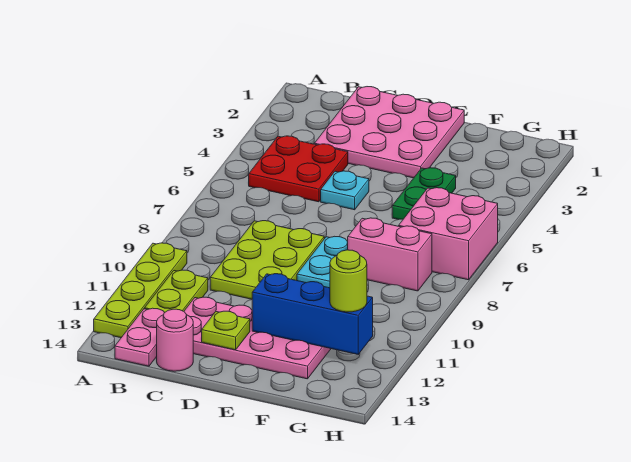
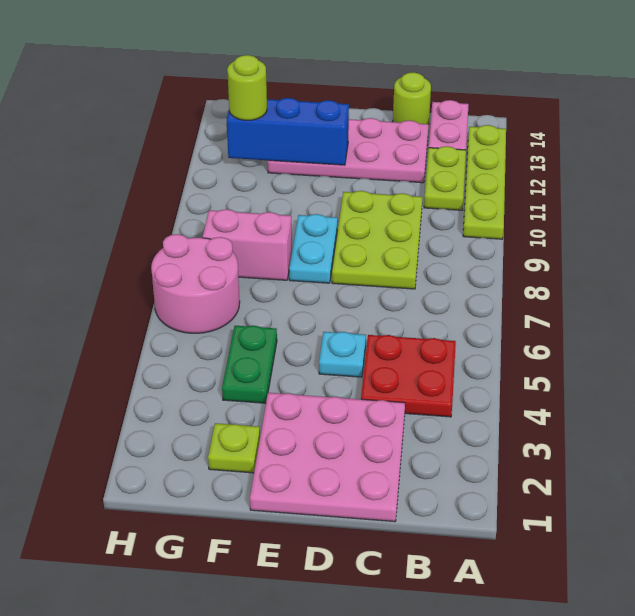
pink 1x1 round brick [157,309,193,371] -> lime 1x1 round brick [393,72,431,124]
lime 1x1 plate [202,311,250,350] -> lime 1x1 plate moved to [208,423,260,473]
pink 2x2 brick [399,188,498,280] -> pink 2x2 round brick [151,234,240,333]

